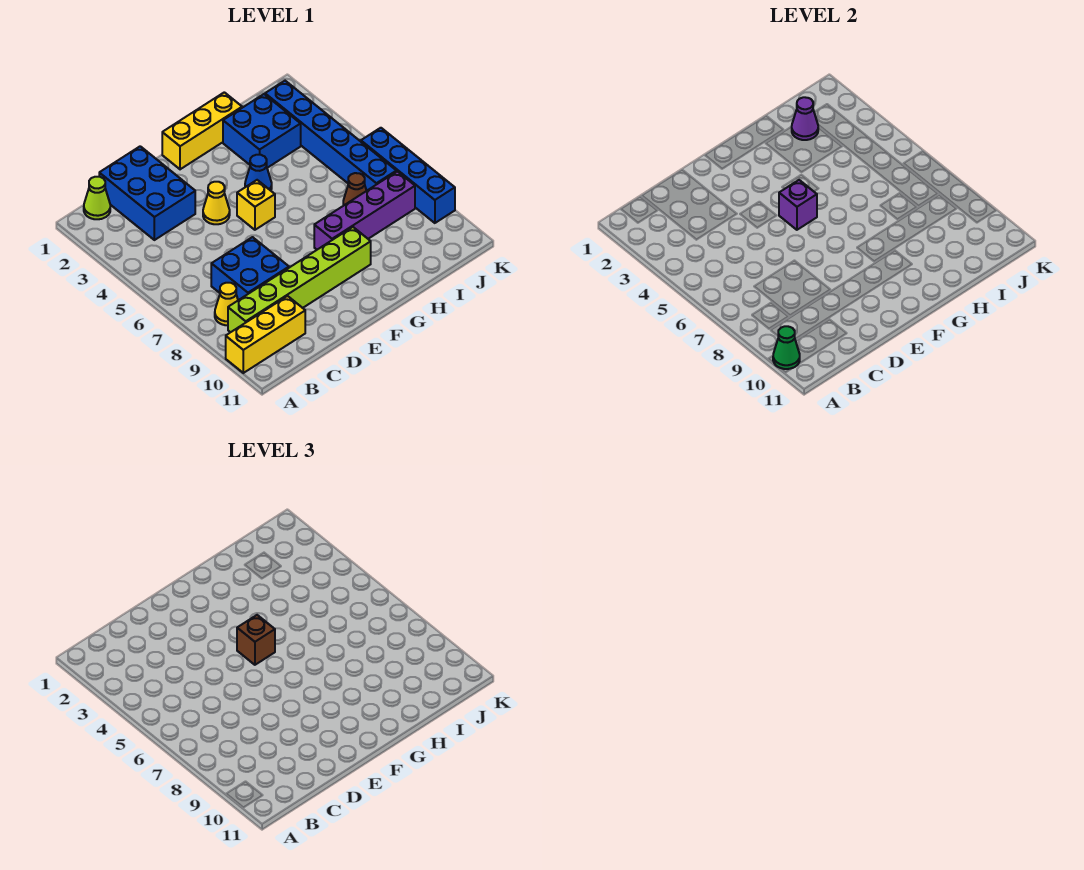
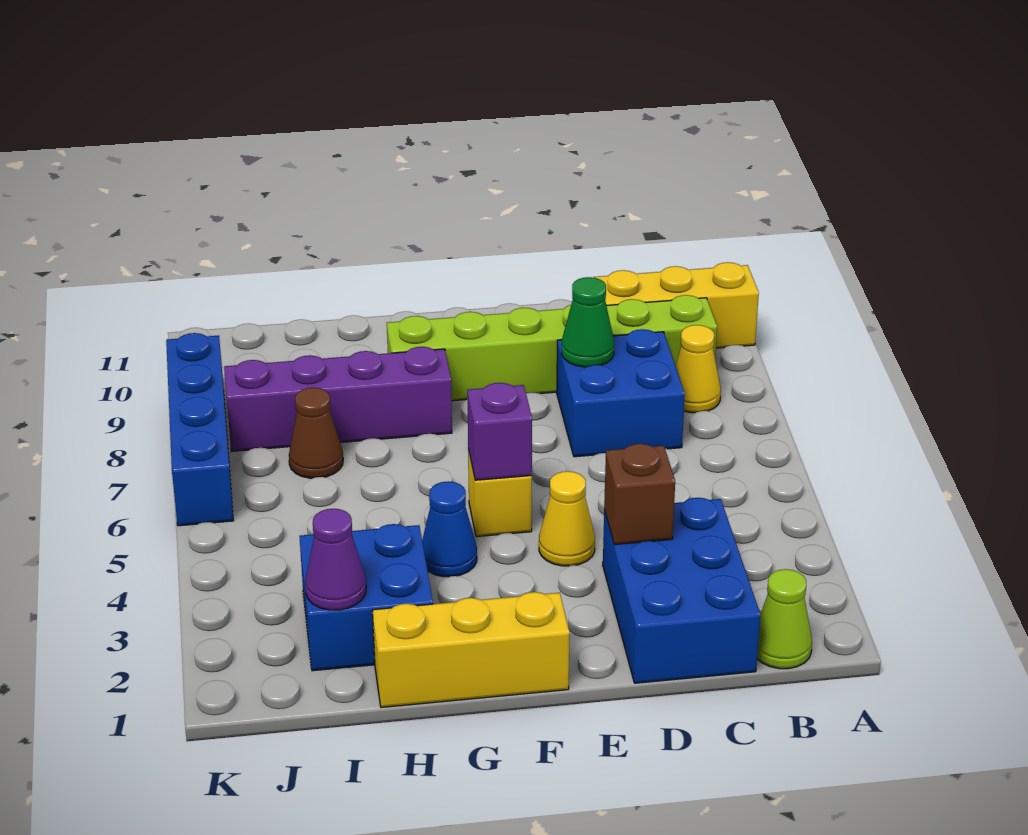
green 1x1 cone [773,326,800,369] -> green 1x1 cone moved to [562,277,614,367]
brown 1x1 brick [237,615,275,665] -> brown 1x1 brick moved to [604,444,675,545]
blue 1x6 brick [265,81,396,191] -> none

